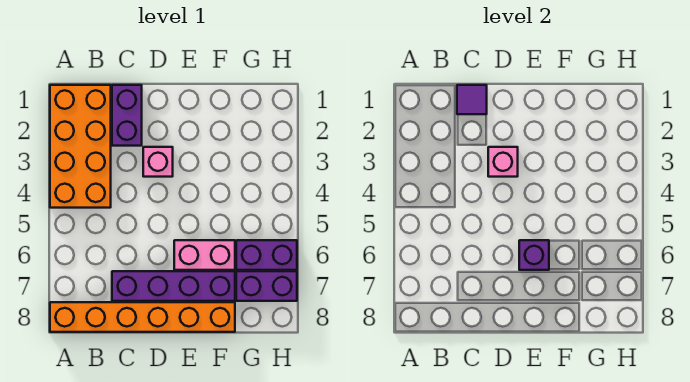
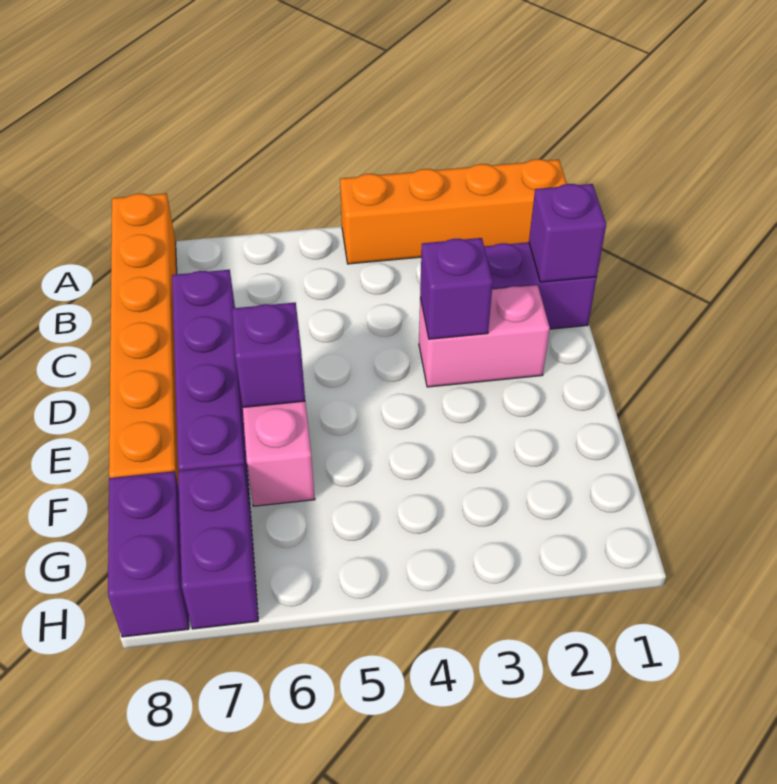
orange 2x4 brick [50,85,111,208] -> orange 1x4 brick [340,159,567,264]
purple 1x1 tile [457,85,487,114] -> purple 1x1 brick [529,184,606,282]
pink 1x1 brick [143,147,173,177] -> pink 1x2 brick [419,285,550,387]
pink 1x1 brick [488,147,518,177] -> purple 1x1 brick [420,238,493,339]
purple 1x2 brick [236,240,297,270] -> purple 1x2 brick moved to [108,471,189,637]

